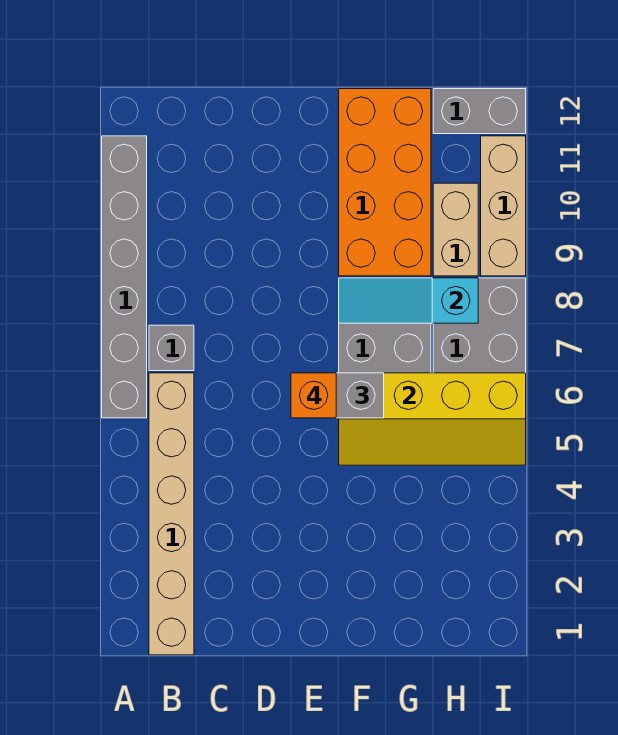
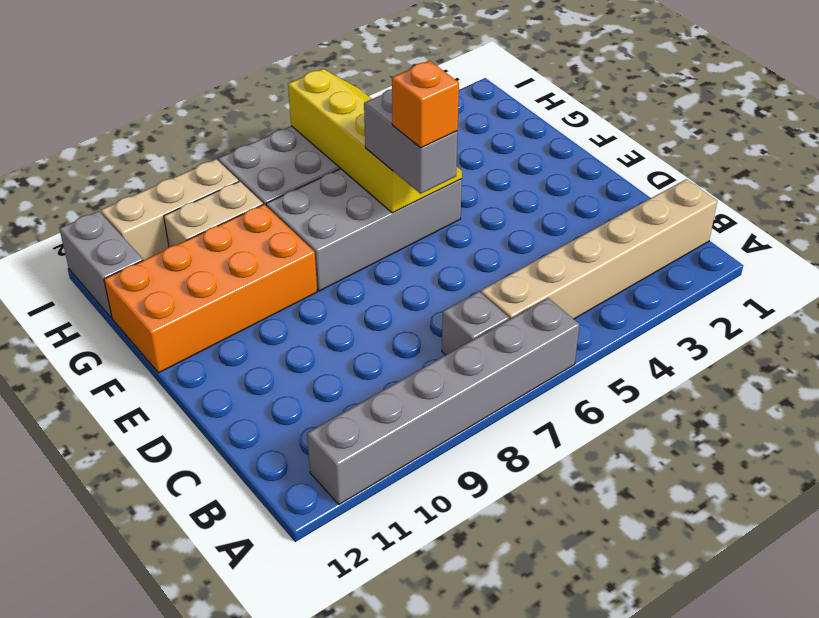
cyan 1x3 slope [339,278,478,323] -> none

